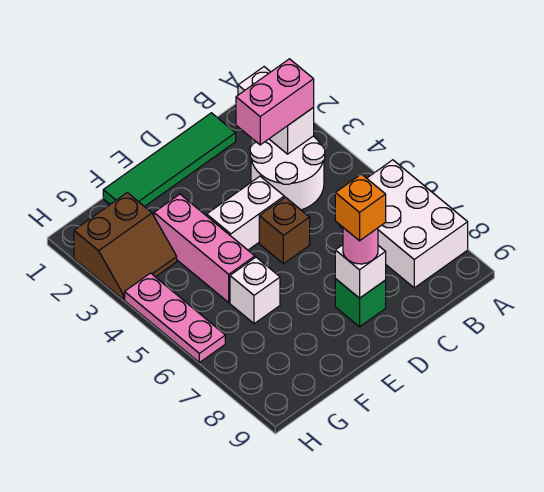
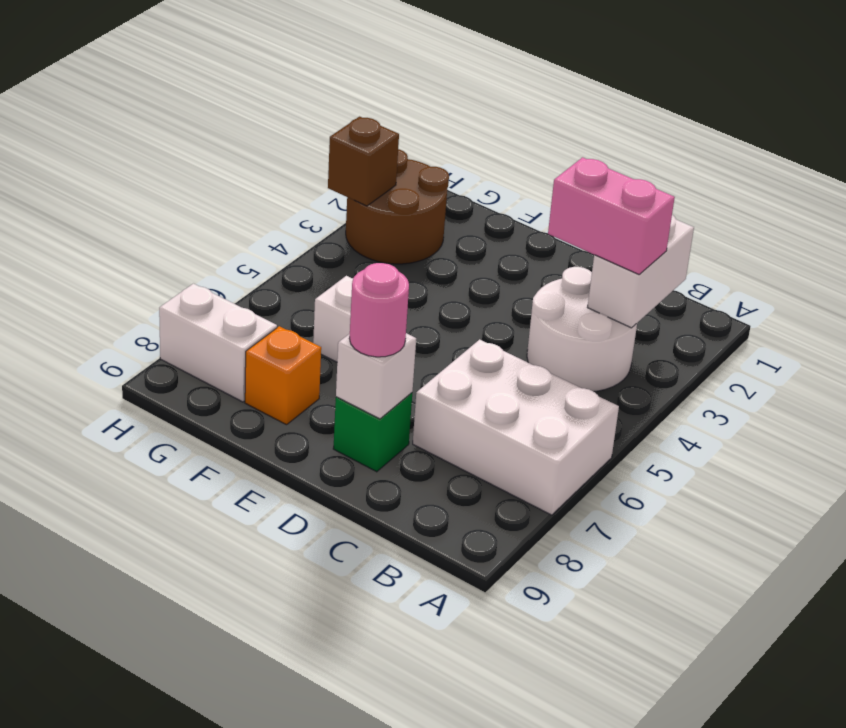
white 2x3 brick [339,160,468,288] -> white 2x3 brick turned to [413,339,619,515]
green 1x4 tile [103,113,236,207] -> none
white 1x2 brick [207,176,284,250] -> white 1x2 brick moved to [159,284,277,402]
brown 1x1 brick [259,197,310,264] -> brown 1x1 brick moved to [328,117,399,206]
orange 1x1 brick [335,174,386,241] -> orange 1x1 brick moved to [245,326,321,425]
pink 1x3 brick [154,194,255,303] -> none
brown 2x2 slope [74,193,177,299] -> brown 2x2 round brick [346,149,449,264]
pink 1x3 plate [125,273,225,362] -> none

